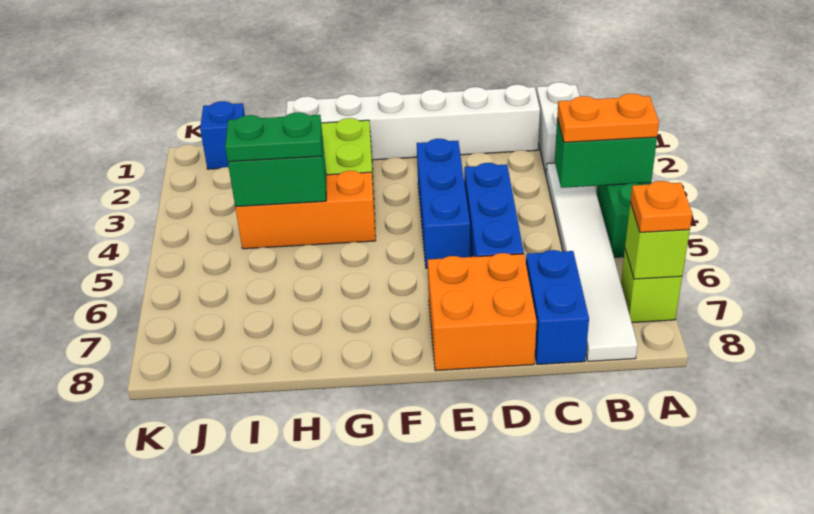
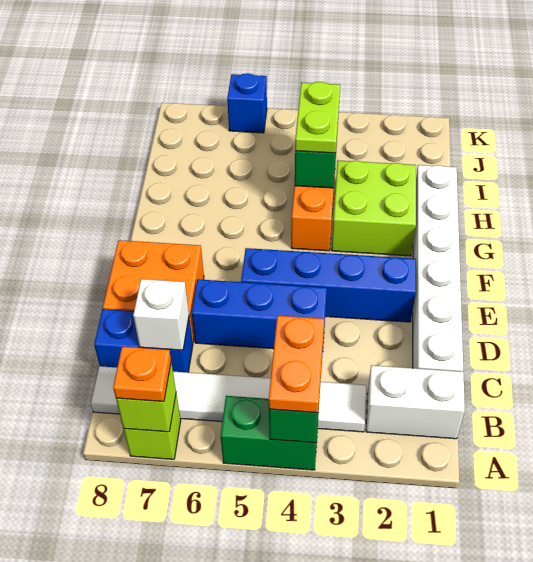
none -> white 1x1 brick [133,279,189,350]
blue 1x3 brick [417,139,470,268] -> blue 1x4 brick [241,248,416,322]
green 1x2 plate [225,112,322,162] -> lime 1x2 plate [295,82,340,153]
blue 1x1 brick [200,101,245,169] -> blue 1x1 brick moved to [227,73,267,133]

